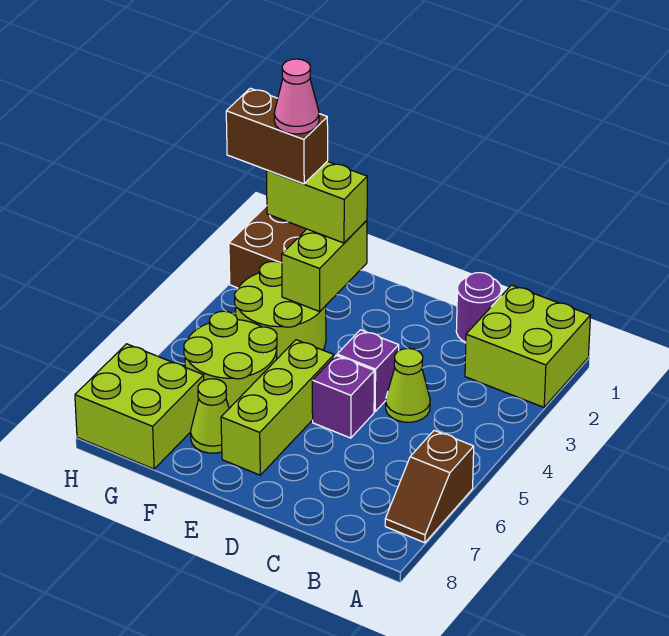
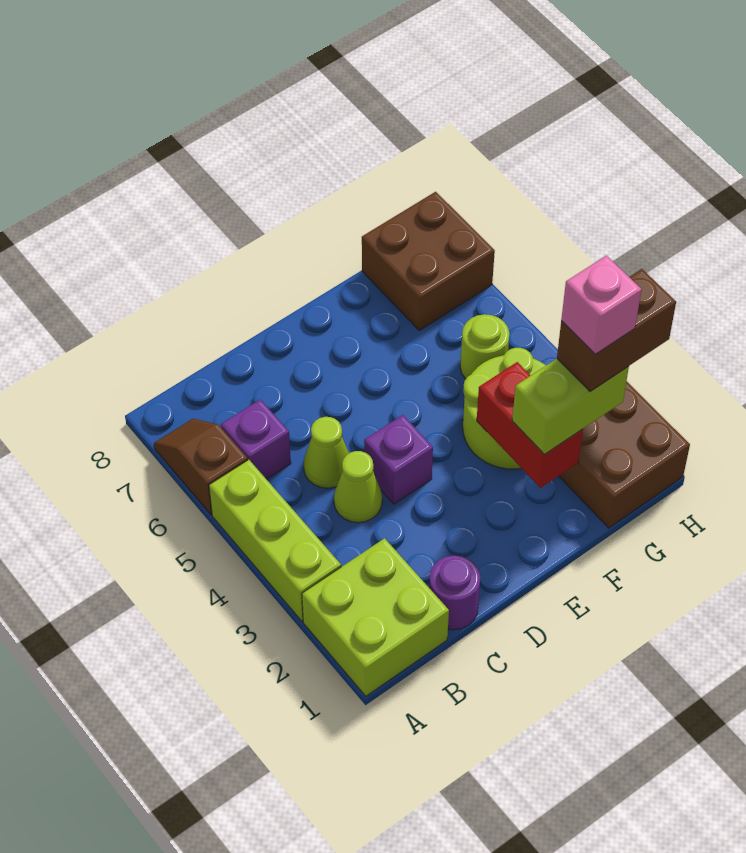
purple 1x1 brick [312,356,374,438] -> purple 1x1 brick moved to [221,400,291,479]
lime 1x3 brick [221,340,334,475] -> lime 1x3 brick moved to [209,460,341,622]
lime 1x2 brick [282,220,367,312] -> red 1x2 brick [477,362,583,488]
lime 2x2 round brick [184,311,277,408] -> lime 1x1 round brick [460,314,509,379]
lime 1x1 cone [191,379,229,453] -> lime 1x1 cone moved to [304,417,349,488]
pink 1x1 cone [274,59,319,134] -> pink 1x1 brick [561,256,641,354]
lime 2x2 brick [75,344,204,469] -> brown 2x2 brick [362,192,495,330]

